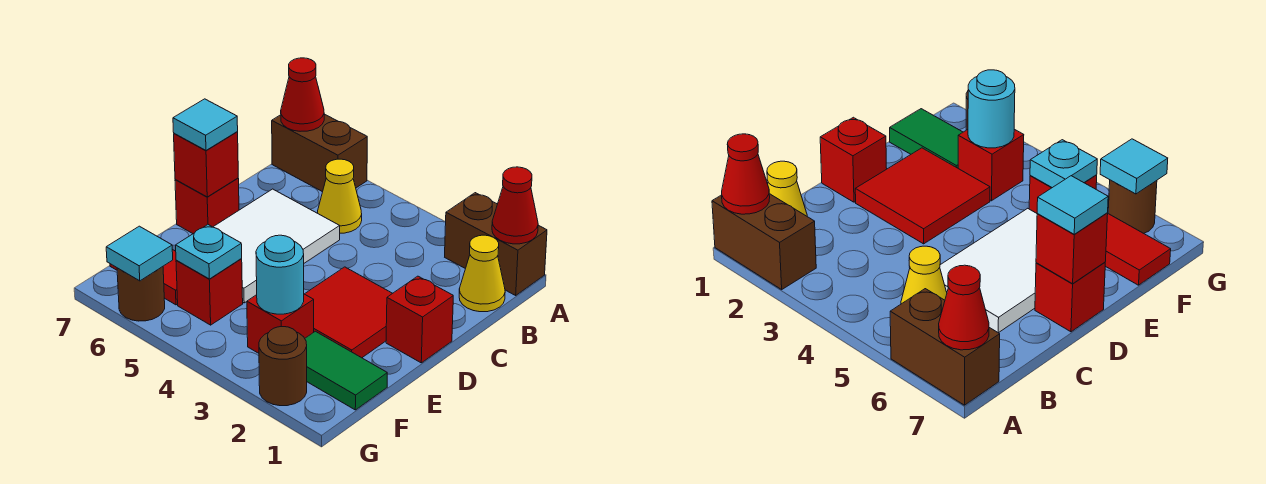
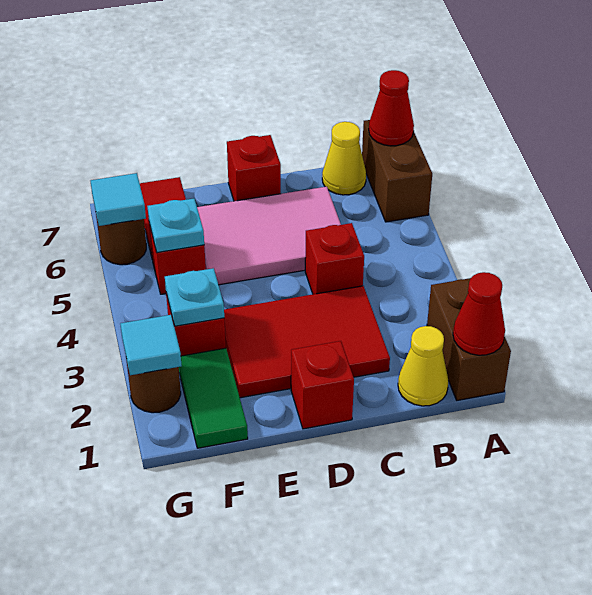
yellow 1x1 cone [318,159,362,233] -> yellow 1x1 cone moved to [322,122,366,195]
white 2x3 tile [214,189,340,303] -> pink 2x3 tile [197,187,341,285]
red 2x2 tile [305,267,392,358] -> red 2x3 tile [224,286,390,398]
red 1x1 brick [174,132,238,197] -> red 1x1 brick moved to [305,223,364,294]
cyan 1x1 tile [173,99,238,151] -> cyan 1x1 tile moved to [121,315,182,375]
cyan 1x1 round brick [256,235,304,314] -> cyan 1x1 plate [165,268,224,326]

